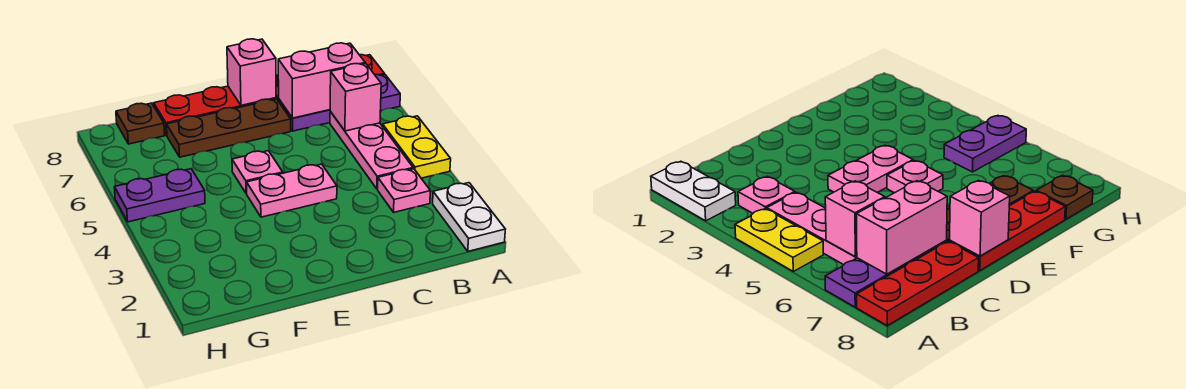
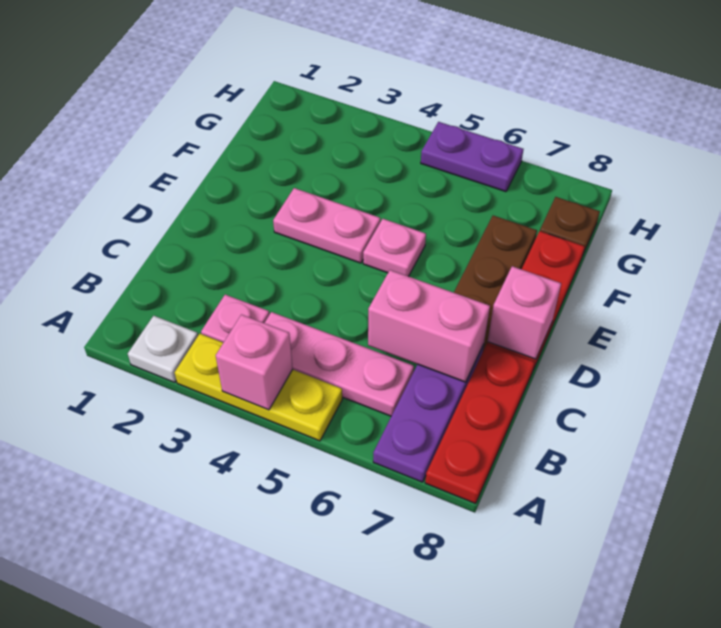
white 1x2 plate [433,183,505,251] -> white 1x1 plate [128,316,198,382]
yellow 1x2 plate [383,116,451,178] -> yellow 1x3 plate [175,334,342,441]
pink 1x1 brick [330,64,381,131] -> pink 1x1 brick moved to [216,315,293,410]
pink 1x2 brick [278,43,365,118] -> pink 1x2 brick turned to [368,270,490,382]
pink 1x2 plate [247,164,337,217] -> pink 1x2 plate turned to [273,188,380,263]
purple 1x2 plate [114,169,205,222] -> purple 1x2 plate turned to [421,122,523,192]

